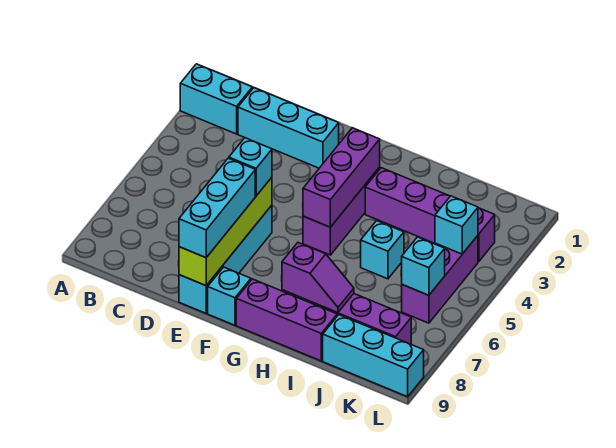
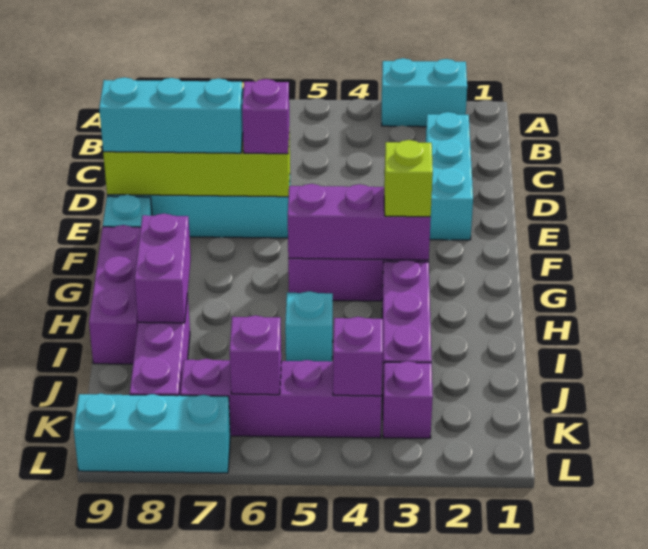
cyan 1x2 brick [180,64,252,134] -> cyan 1x2 brick turned to [382,58,467,127]
cyan 1x1 brick [229,138,272,196] -> purple 1x1 brick [242,79,289,154]
none -> lime 1x1 brick [384,140,433,217]
purple 1x2 slope [282,243,354,313] -> purple 1x2 brick [134,214,191,323]
cyan 1x3 brick [323,315,424,397] -> cyan 1x3 brick turned to [74,394,231,473]
purple 1x3 brick [402,236,478,323] -> purple 1x4 brick [181,359,382,438]
cyan 1x1 brick [435,196,478,254] -> purple 1x1 brick [333,317,383,396]
cyan 1x1 brick [402,237,445,295] -> purple 1x1 brick [230,315,281,395]

